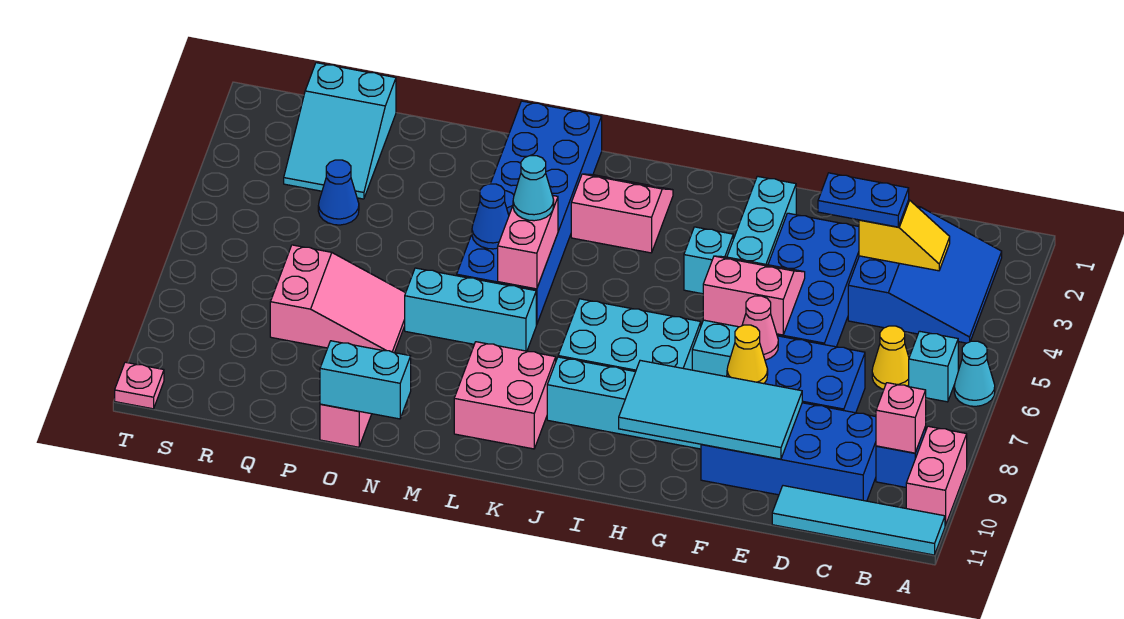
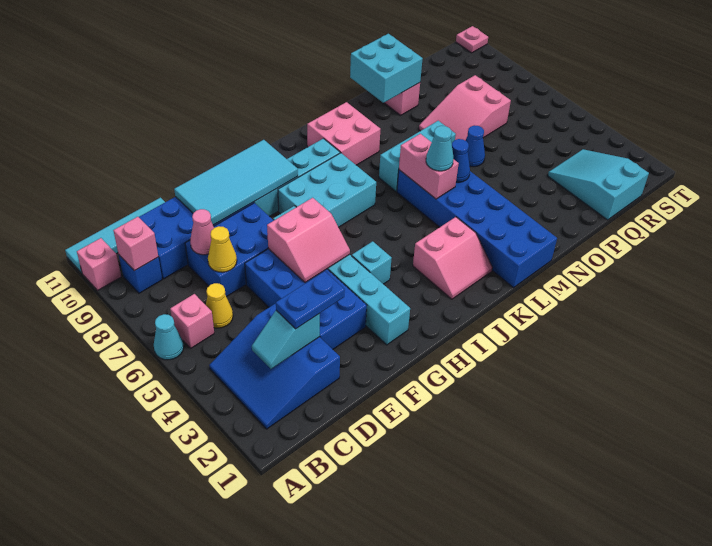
pink 1x2 brick [906,426,967,526] -> pink 1x1 brick [77,238,121,290]
cyan 1x1 brick [909,331,958,402] -> pink 1x1 brick [170,294,214,348]
yellow 1x2 slope [859,200,950,271] -> cyan 1x2 slope [252,311,320,369]
pink 1x1 cone [742,296,778,360] -> pink 1x1 cone moved to [190,209,214,255]
yellow 1x1 cone [727,325,768,384] -> yellow 1x1 cone moved to [208,226,237,272]
cyan 1x2 brick [320,341,411,419] -> cyan 2x2 brick [350,34,423,103]
blue 1x1 cone [318,160,359,225] -> blue 1x1 cone moved to [465,125,485,167]

